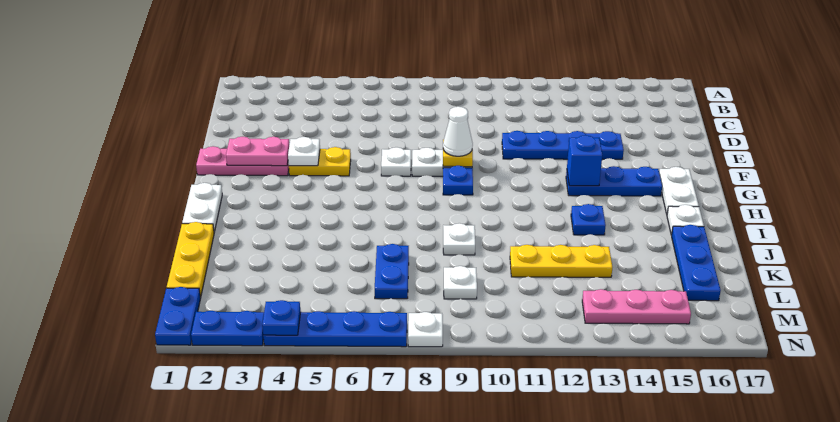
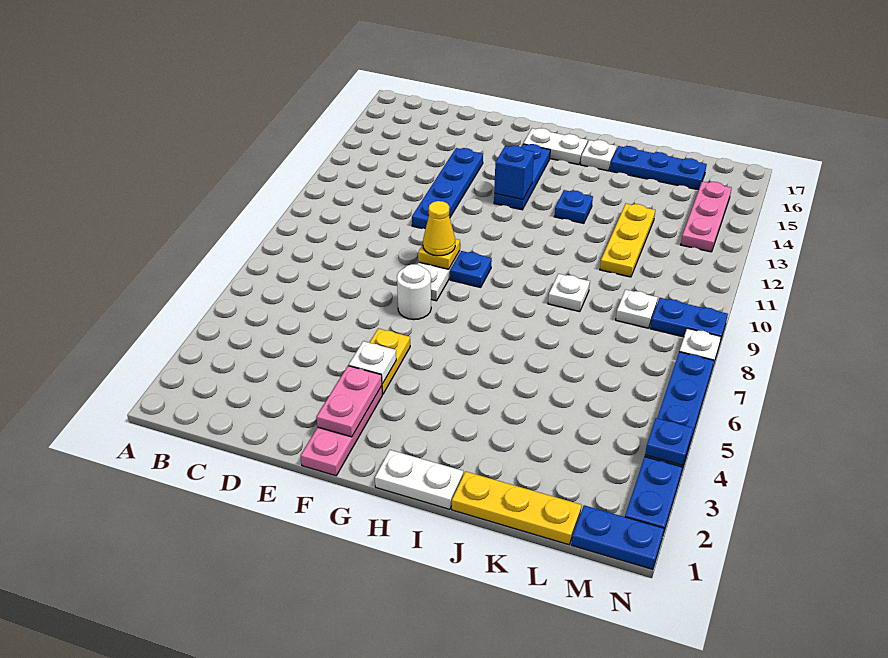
white 1x1 plate [381,147,411,176] -> white 1x1 round brick [397,264,431,320]
white 1x1 cone [443,107,473,156] -> yellow 1x1 cone [423,201,455,256]
blue 1x2 plate [375,244,409,299] -> blue 1x2 plate moved to [650,298,728,341]

